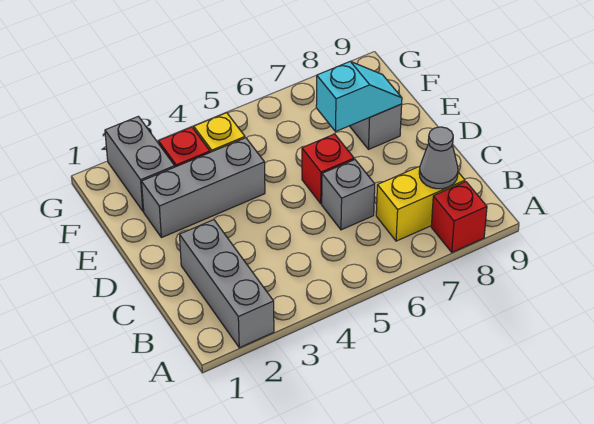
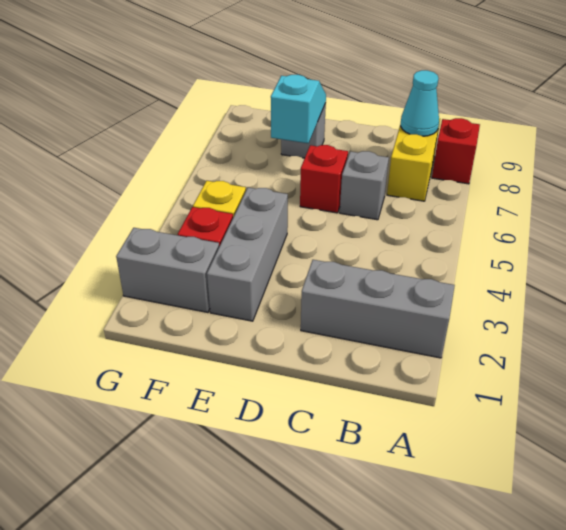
grey 1x1 cone [419,127,458,189] -> cyan 1x1 cone [401,70,439,136]

